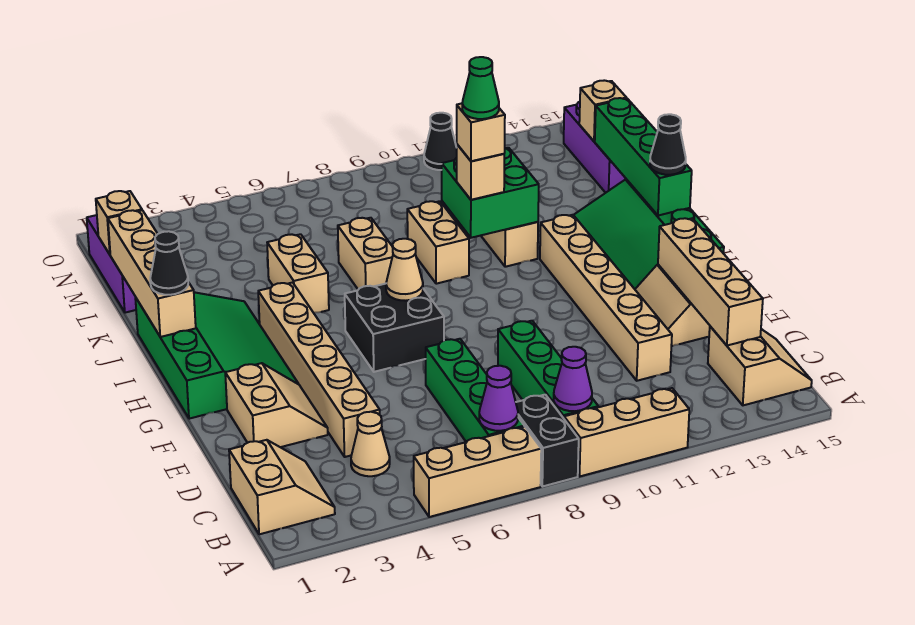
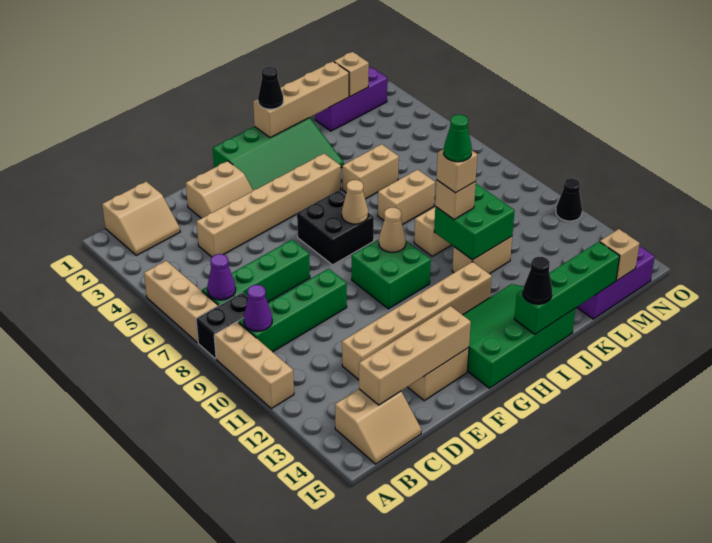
tan 1x1 cone [351,412,390,476] -> tan 1x1 cone moved to [379,208,406,252]
none -> green 2x2 brick [352,240,431,309]

